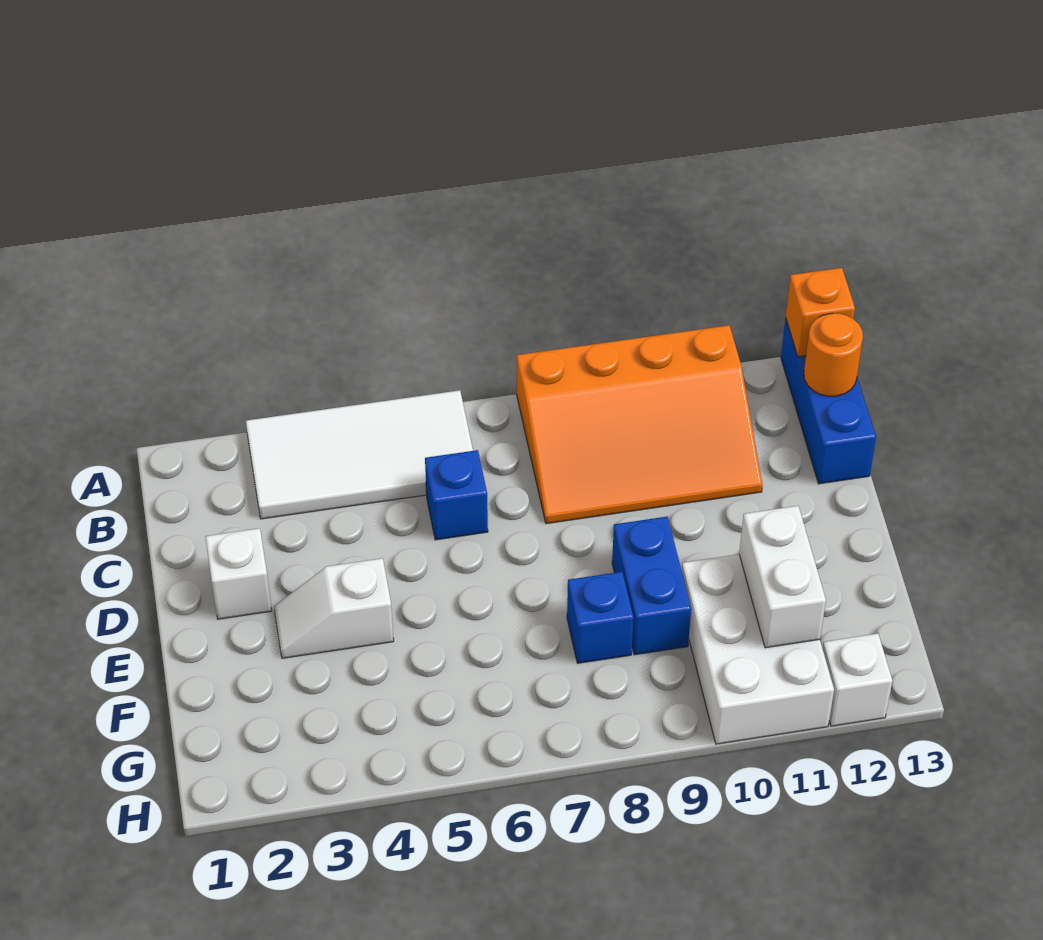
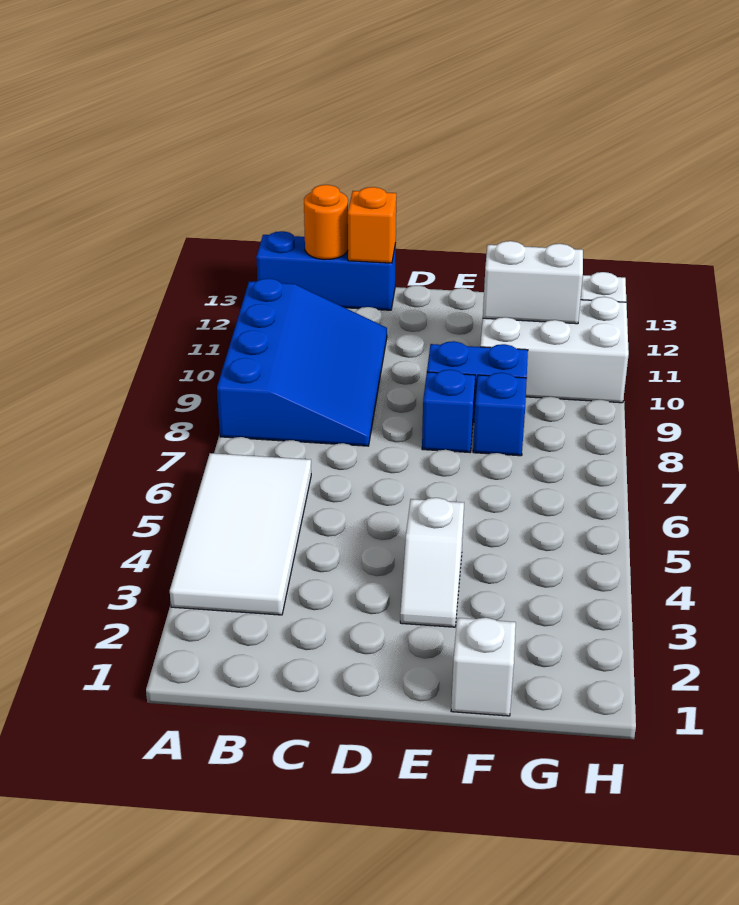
orange 3x4 slope [517,325,762,524] -> blue 3x4 slope [217,278,387,446]
orange 1x1 brick [786,268,855,357] -> orange 1x1 brick moved to [348,187,396,263]
blue 1x1 brick [425,450,488,540] -> blue 1x1 brick moved to [422,370,475,452]
white 1x1 brick [205,528,272,619] -> white 1x1 brick moved to [451,618,516,716]

